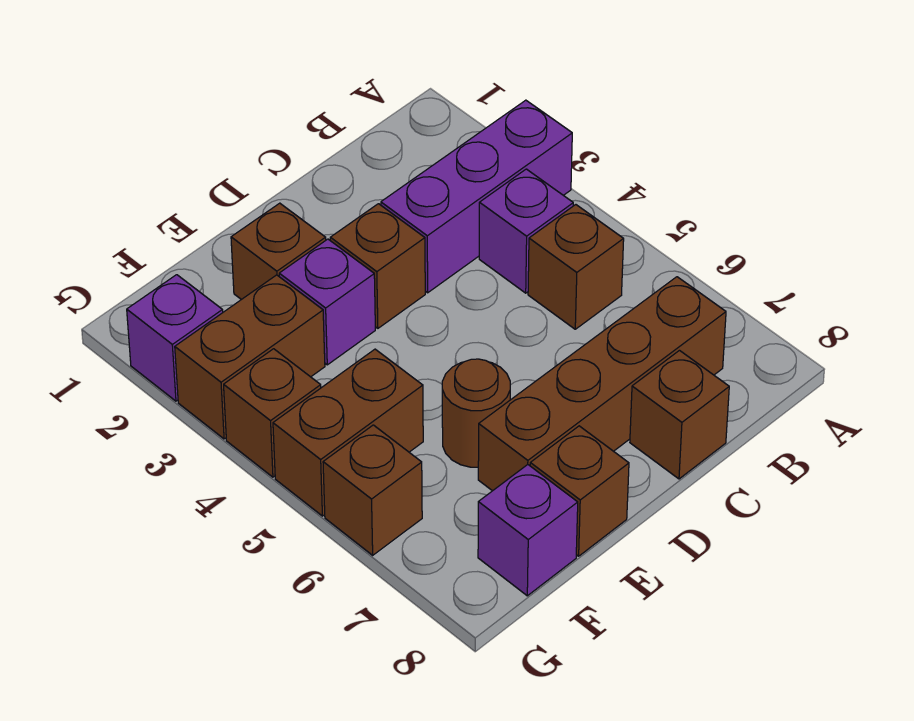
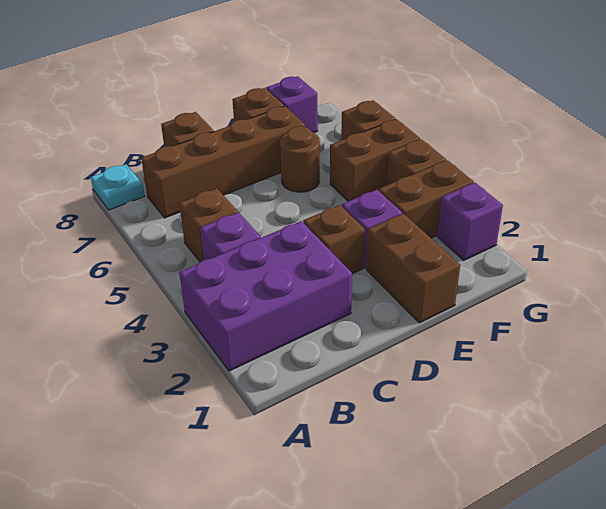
purple 1x3 brick [381,100,572,293] -> purple 2x3 brick [179,221,352,371]
none -> cyan 1x1 plate [91,164,145,210]
brown 1x1 brick [231,203,326,300] -> brown 1x2 brick [366,214,460,323]

